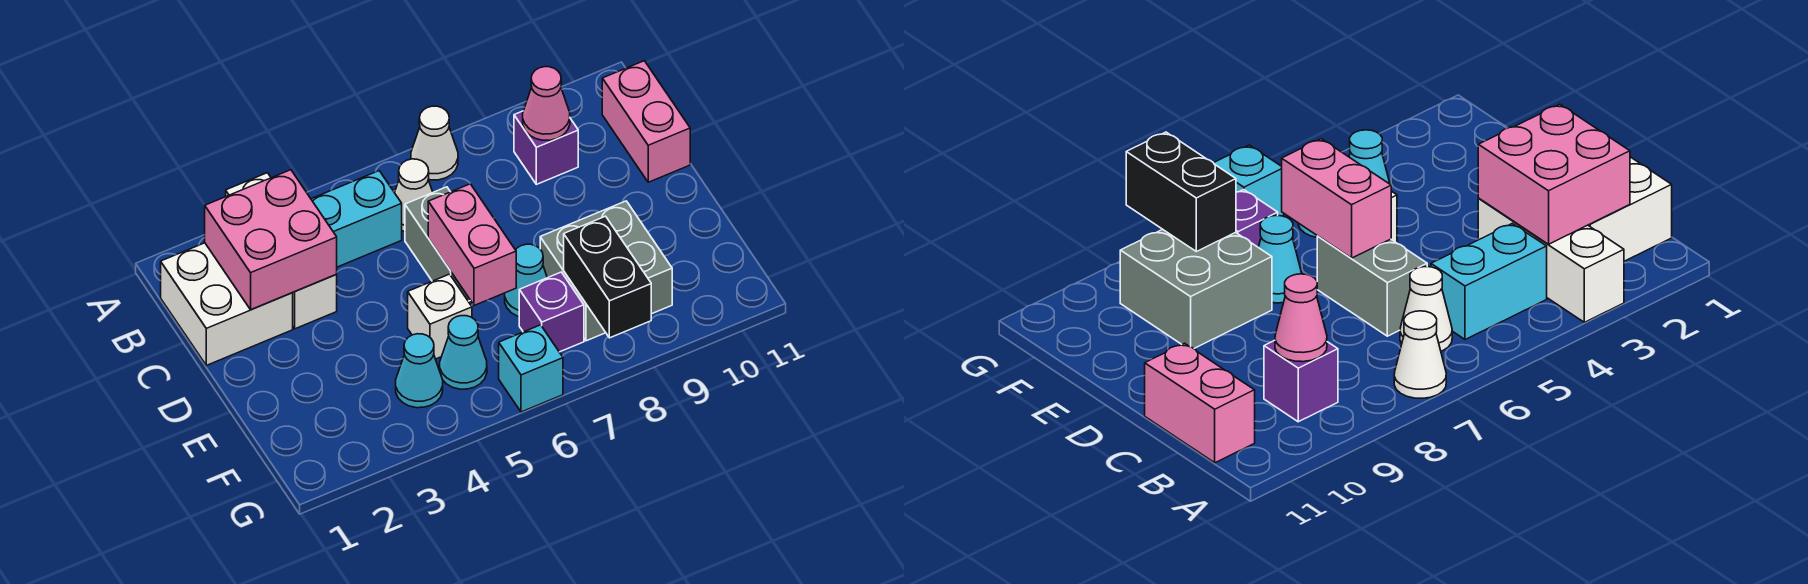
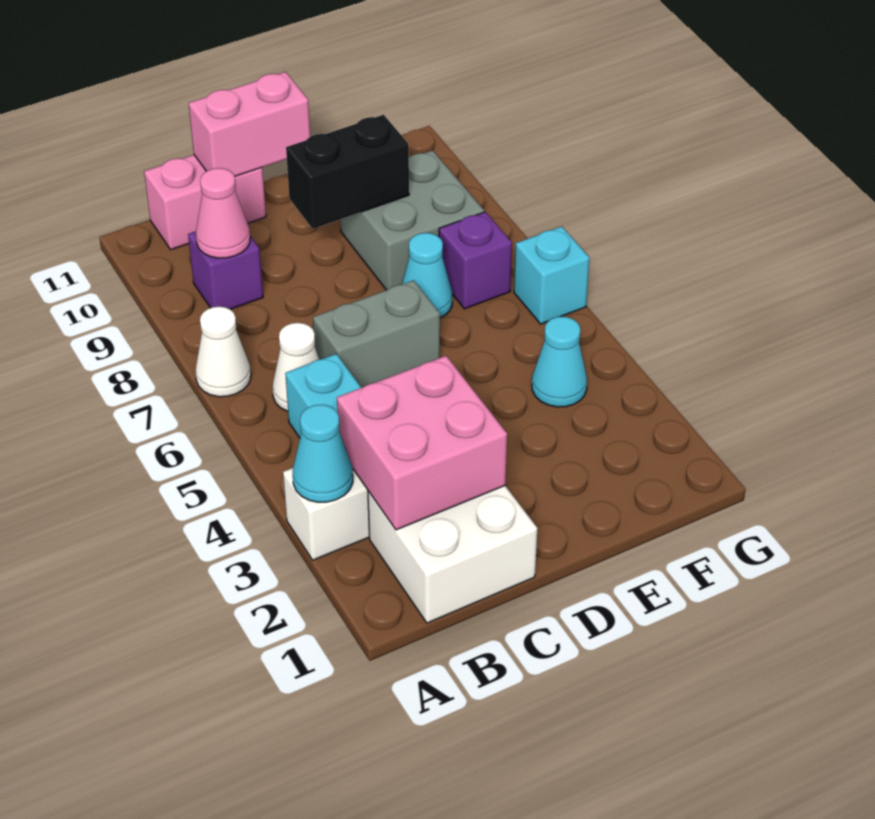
pink 1x2 brick [428,184,516,306] -> pink 1x2 brick moved to [189,72,310,176]
white 1x1 brick [408,274,472,359] -> none
cyan 1x1 cone [440,316,487,389] -> cyan 1x1 cone moved to [293,405,353,502]
black 1x2 brick [564,216,651,338] -> black 1x2 brick moved to [286,115,409,229]

